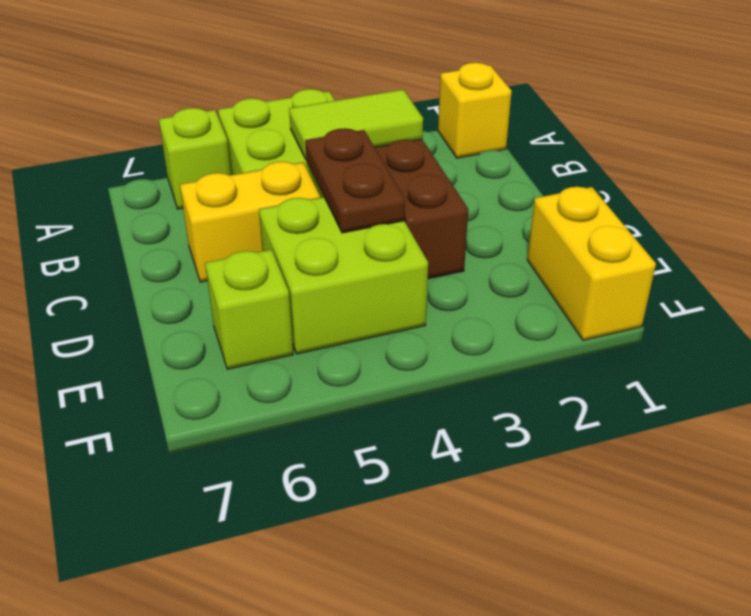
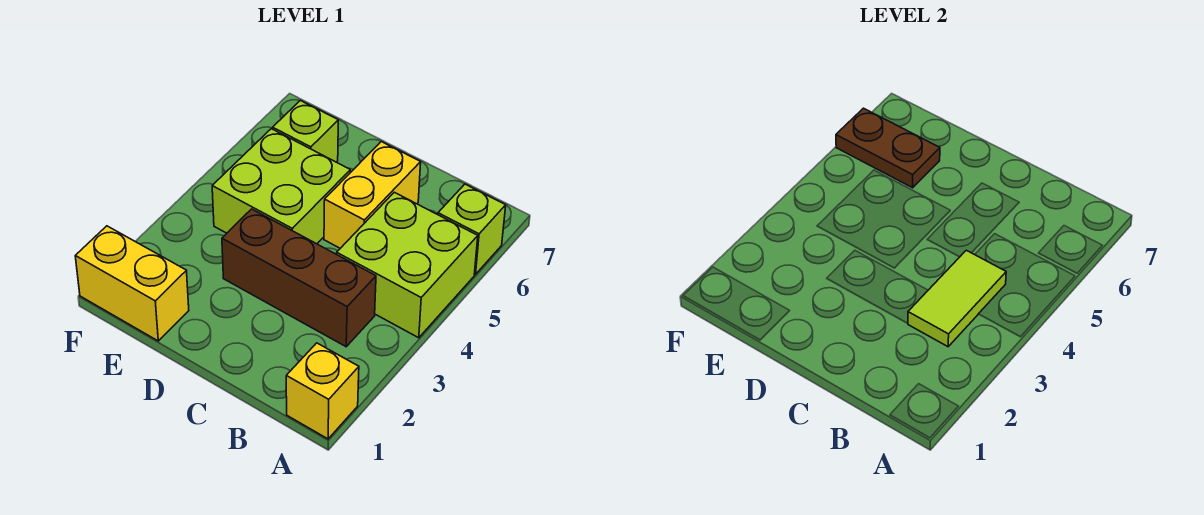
brown 1x2 plate [305,128,405,233] -> brown 1x2 plate moved to [836,108,940,188]

